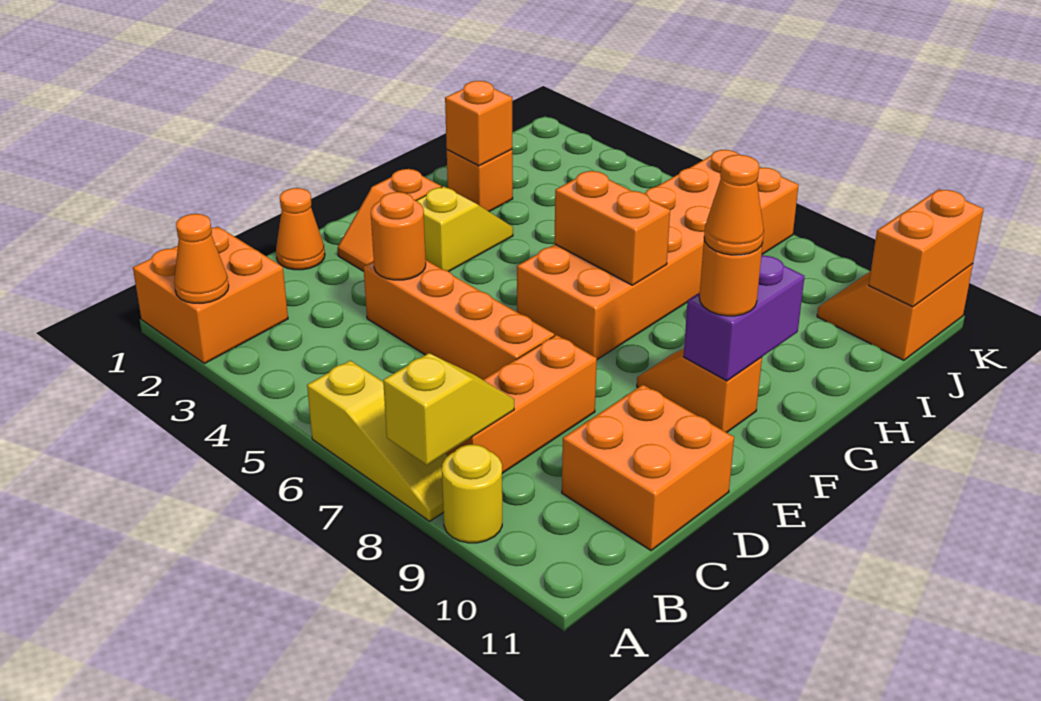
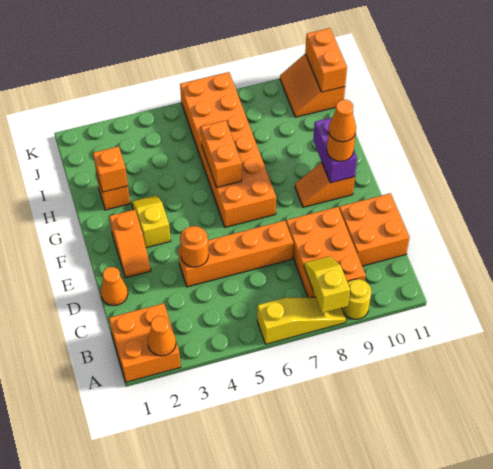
orange 1x3 brick [446,335,597,473] -> orange 2x3 brick [286,207,366,297]
orange 1x2 brick [554,171,670,285] -> orange 1x2 brick turned to [201,120,242,188]

